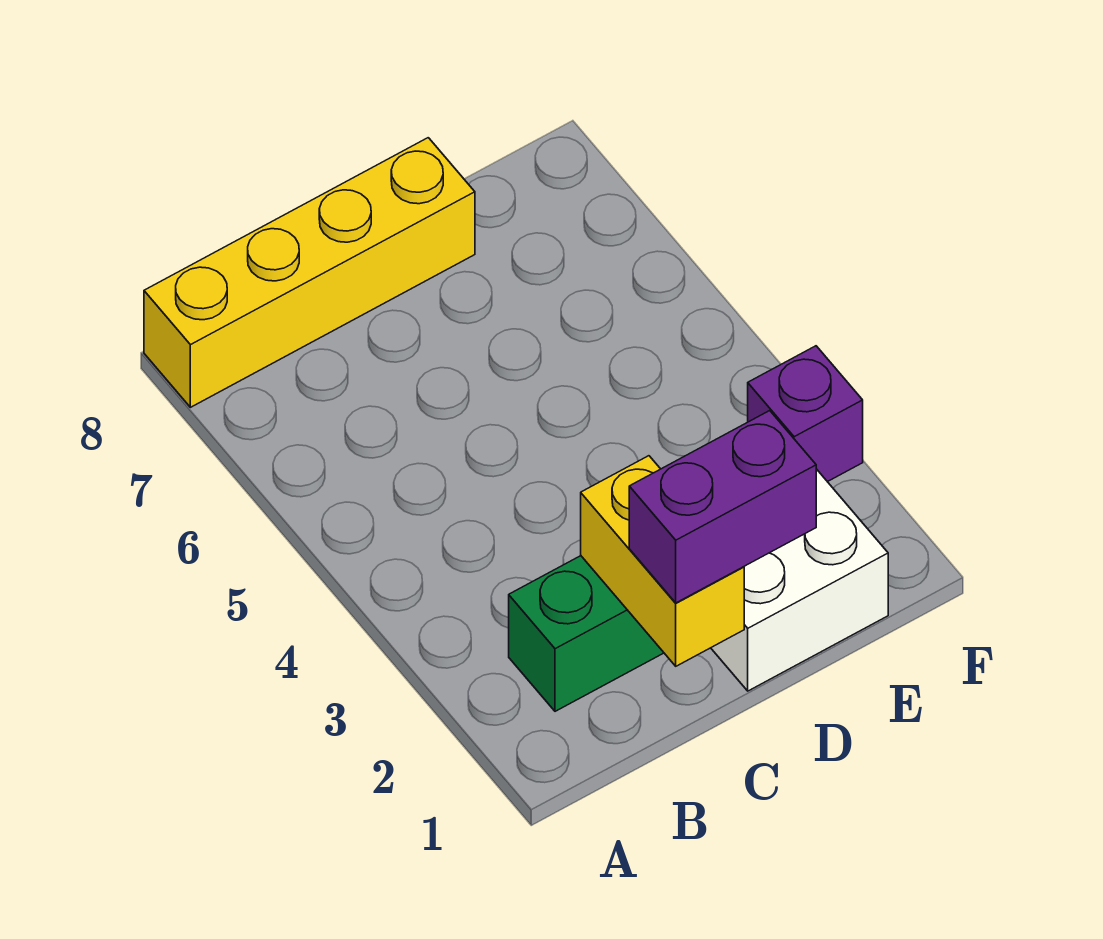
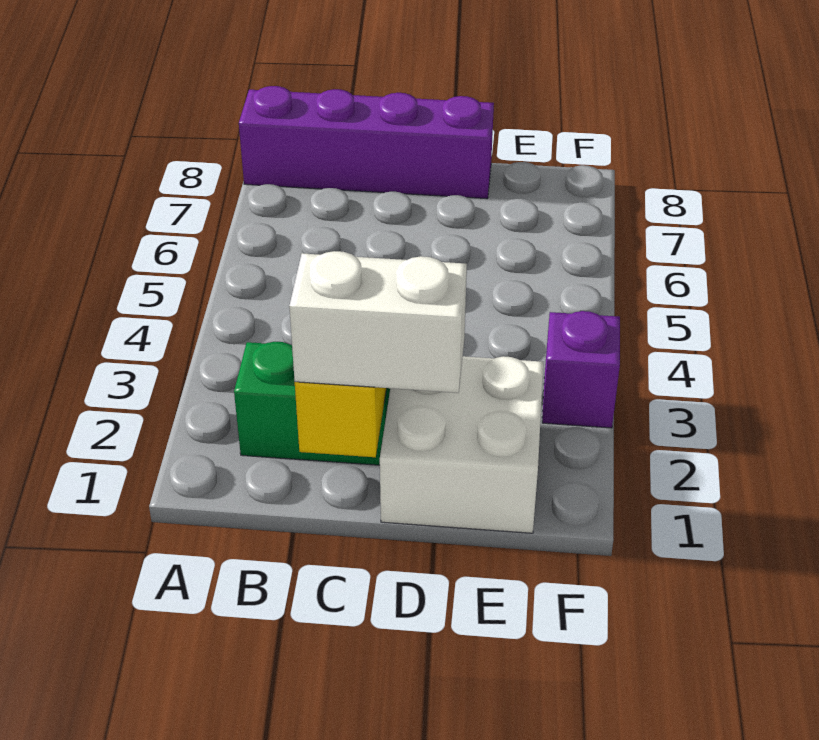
yellow 1x4 brick [144,138,475,407] -> purple 1x4 brick [239,86,494,199]
purple 1x2 brick [629,411,816,603] -> white 1x2 brick [289,251,467,393]

